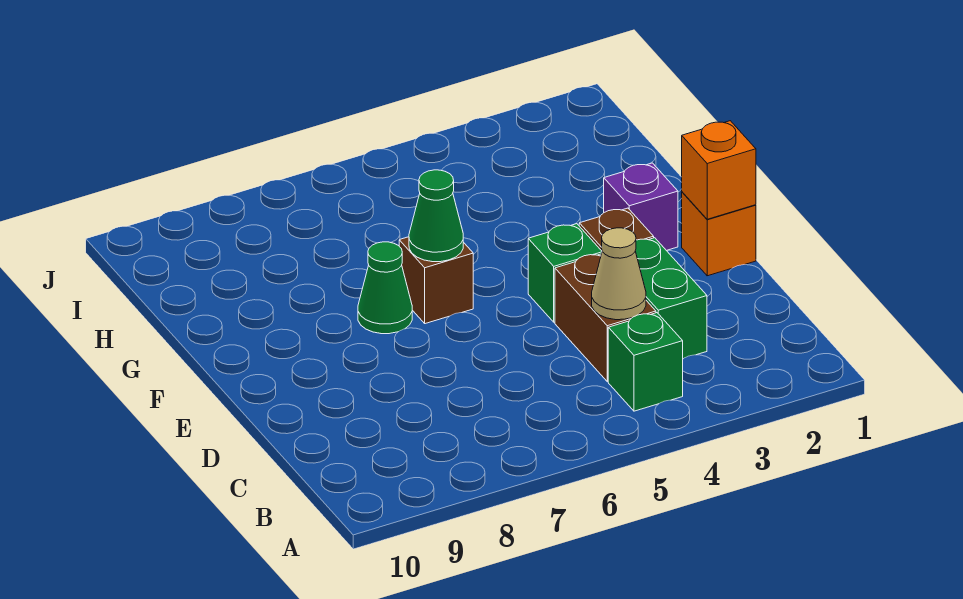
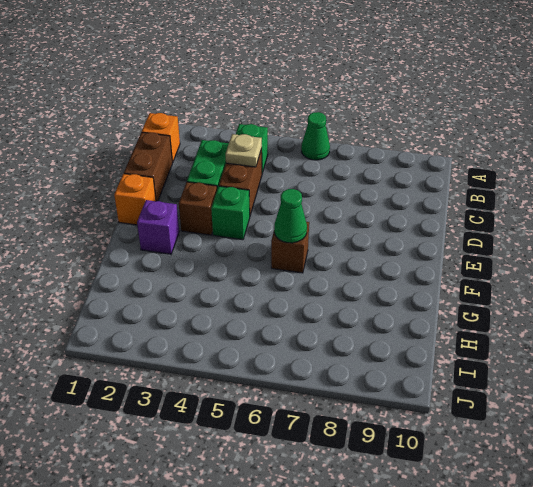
none -> brown 1x2 brick [124,132,172,201]
tan 1x1 cone [592,228,646,320] -> tan 1x1 plate [226,134,262,167]
orange 1x1 brick [682,121,756,219] -> orange 1x1 brick moved to [142,113,180,163]
green 1x1 cone [358,242,412,334] -> green 1x1 cone moved to [301,112,330,160]

